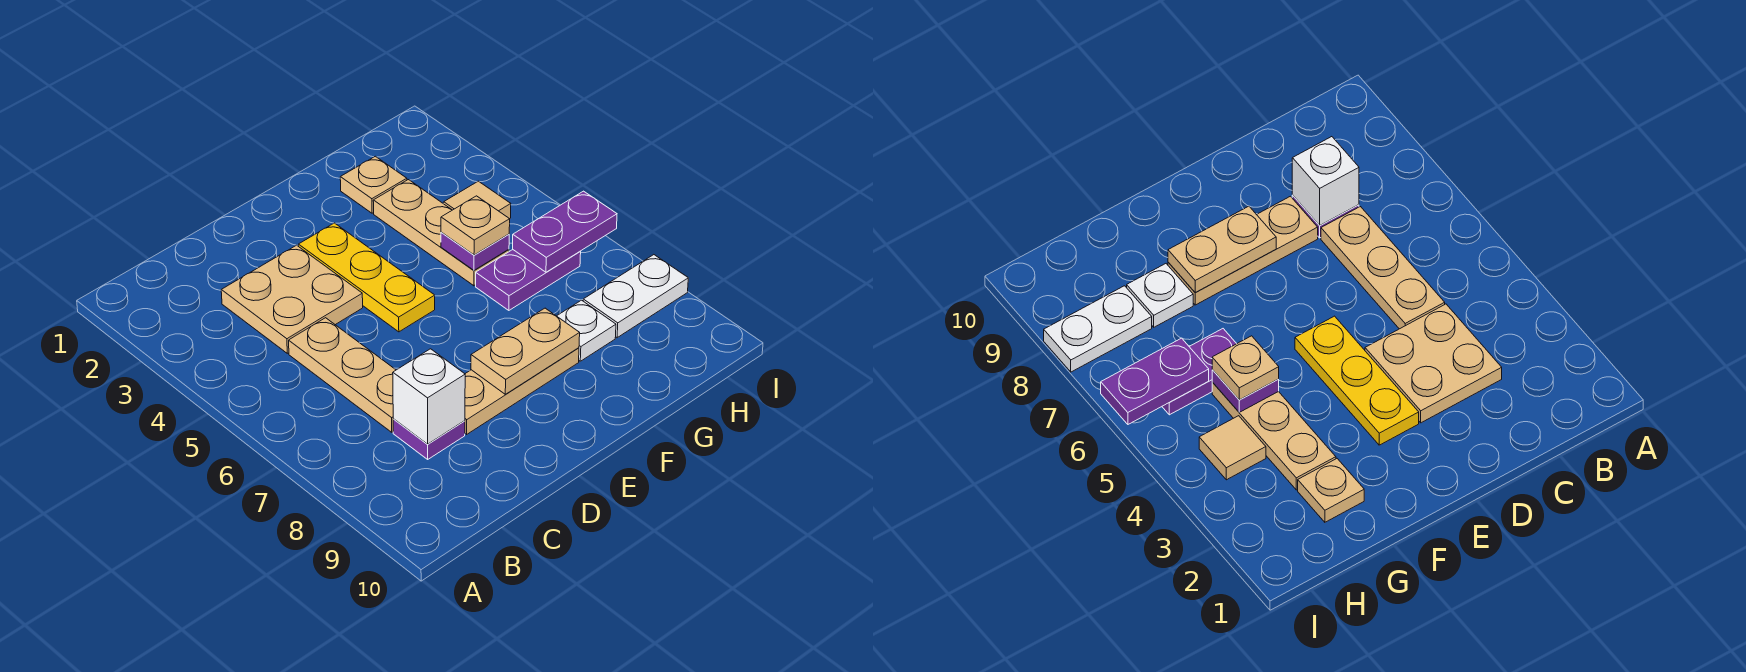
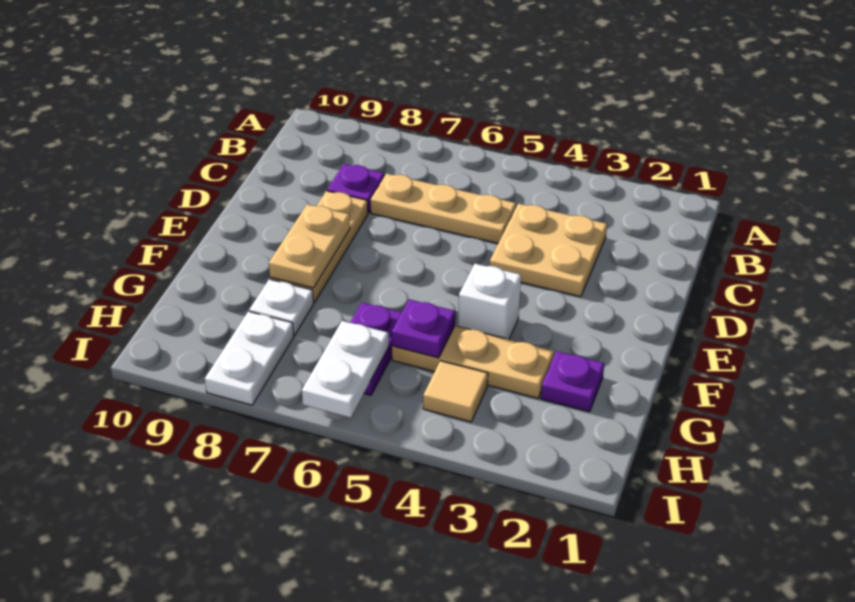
white 1x1 brick [393,349,465,444] -> white 1x1 brick moved to [458,264,521,339]
yellow 1x3 plate [298,223,435,332] -> none
tan 1x1 plate [340,156,407,213] -> purple 1x1 plate [541,351,604,412]
tan 1x1 plate [441,196,510,255] -> none
purple 1x2 plate [513,191,617,272] -> white 1x2 plate [302,321,389,418]

